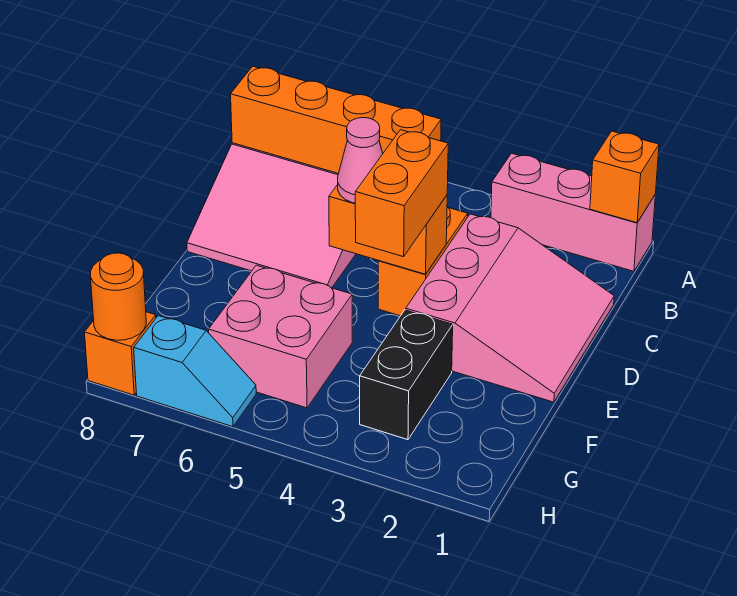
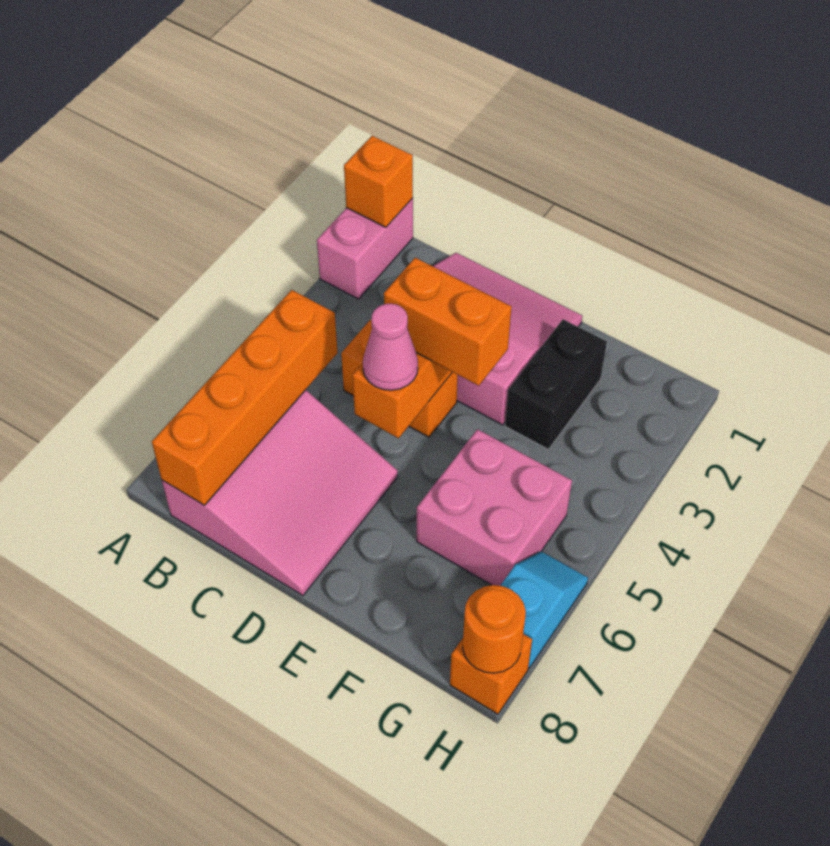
pink 1x3 brick [491,153,655,271] -> pink 1x2 brick [317,198,413,299]
black 1x2 brick [360,310,453,440] -> black 1x2 brick turned to [505,319,607,450]

